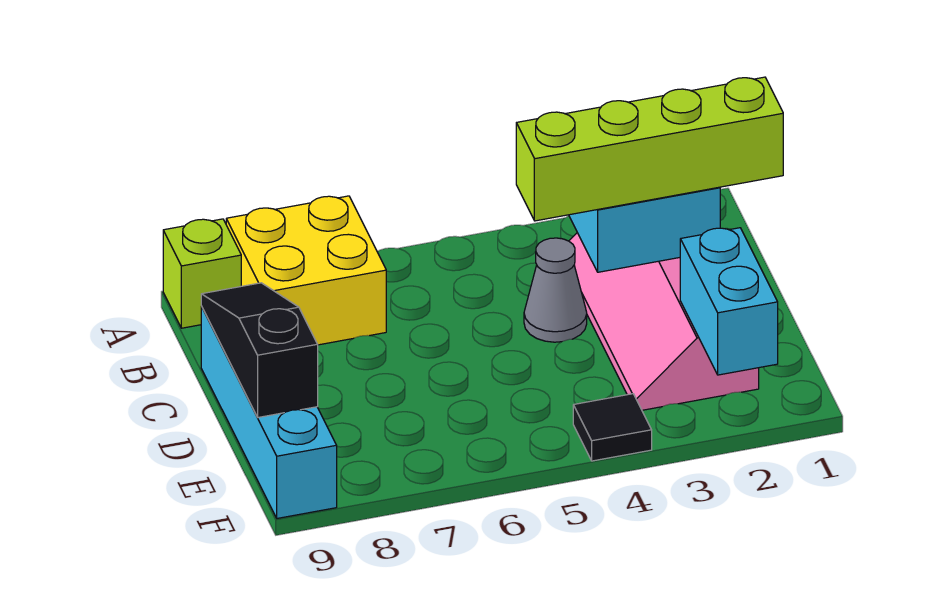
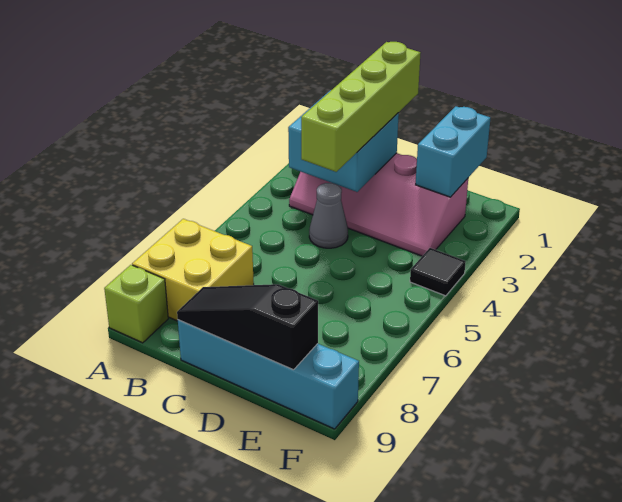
cyan 1x2 brick [680,228,778,375] -> cyan 1x2 brick turned to [416,106,490,197]

